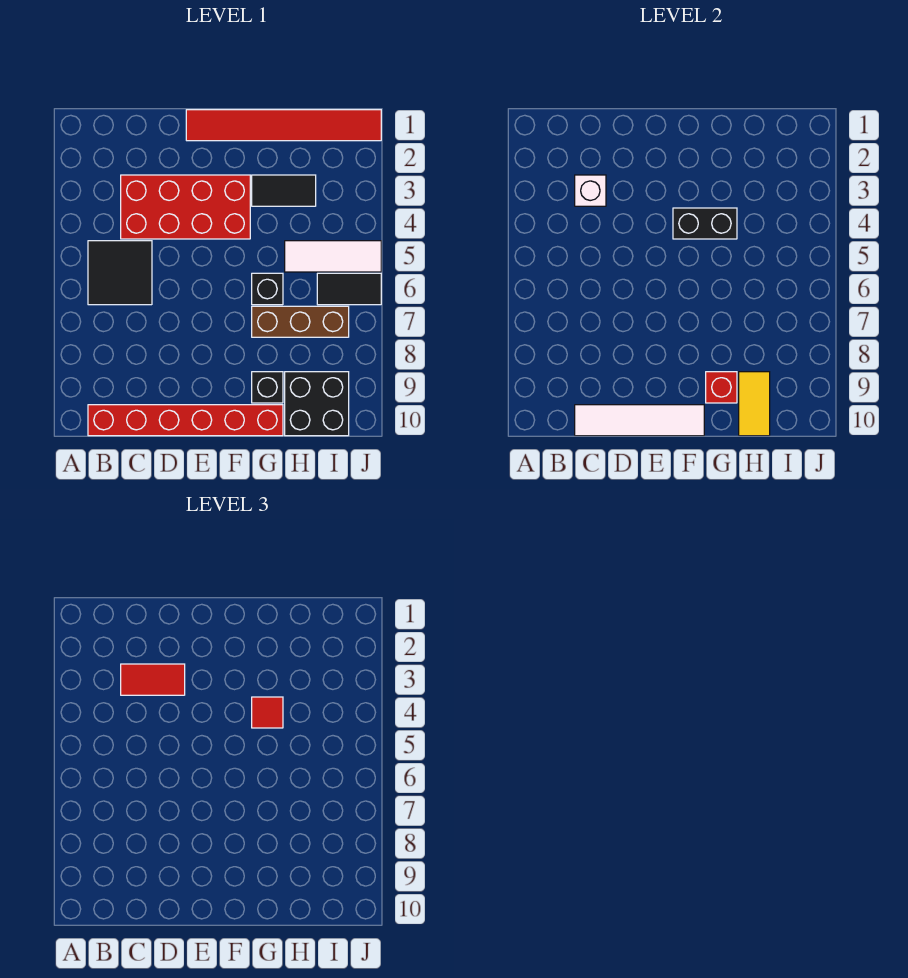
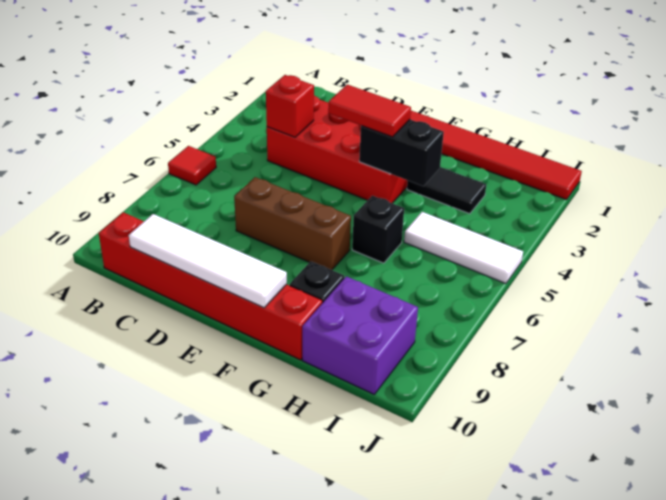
black 2x2 tile [88,241,152,305] -> none
white 1x1 brick [575,175,606,206] -> none
red 1x2 tile [121,664,185,695] -> red 1x2 tile moved to [328,85,411,137]
red 1x1 tile [252,697,283,728] -> red 1x1 tile moved to [168,146,216,185]
brown 1x3 brick [252,306,349,337] -> brown 1x3 brick moved to [234,177,351,270]
red 1x1 brick [706,372,737,403] -> red 1x1 brick moved to [266,75,314,137]
black 2x2 brick [285,372,349,436] -> purple 2x2 brick [302,276,418,394]
yellow 1x2 tile [739,372,770,436] -> none
black 1x2 tile [317,273,381,305] -> none

